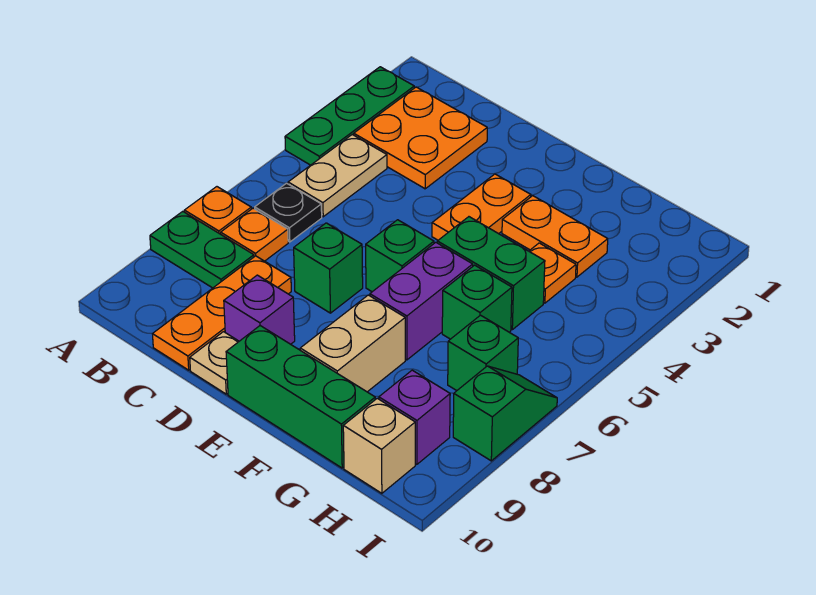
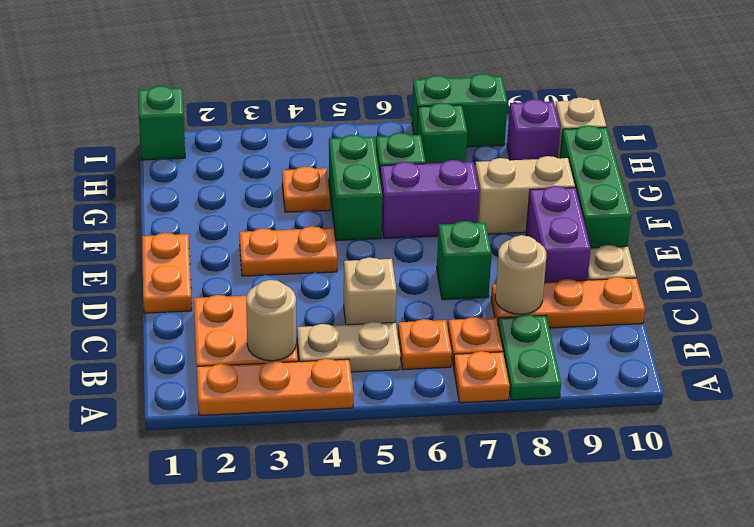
green 1x3 plate [285,67,414,165] -> orange 1x3 plate [197,359,353,416]
none -> tan 1x1 round brick [246,280,296,361]
black 1x1 plate [255,183,322,242] -> orange 1x1 plate [398,319,452,370]
none -> tan 1x1 brick [344,257,397,325]
none -> tan 1x1 round brick [495,235,546,314]
purple 1x1 brick [224,275,295,344] -> purple 1x2 brick [526,186,591,282]
green 1x1 brick [366,220,434,292] -> green 1x1 brick moved to [138,86,185,160]
orange 1x2 plate [502,196,608,277] -> orange 1x2 plate moved to [142,233,192,313]
green 1x2 slope [453,366,557,461] -> green 1x2 brick [412,74,508,147]

